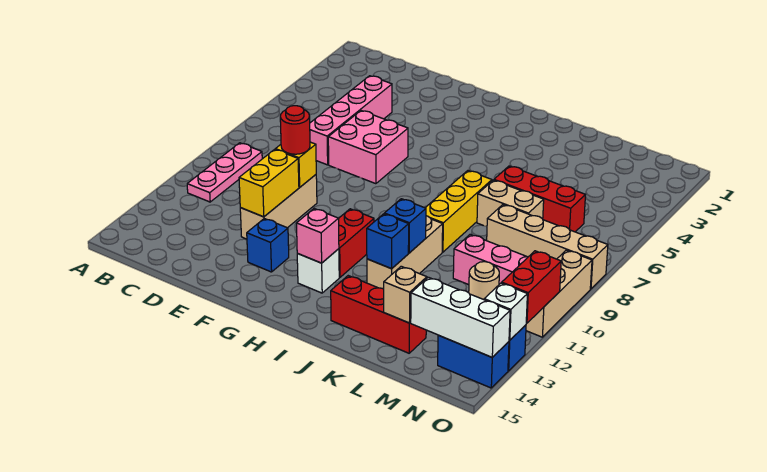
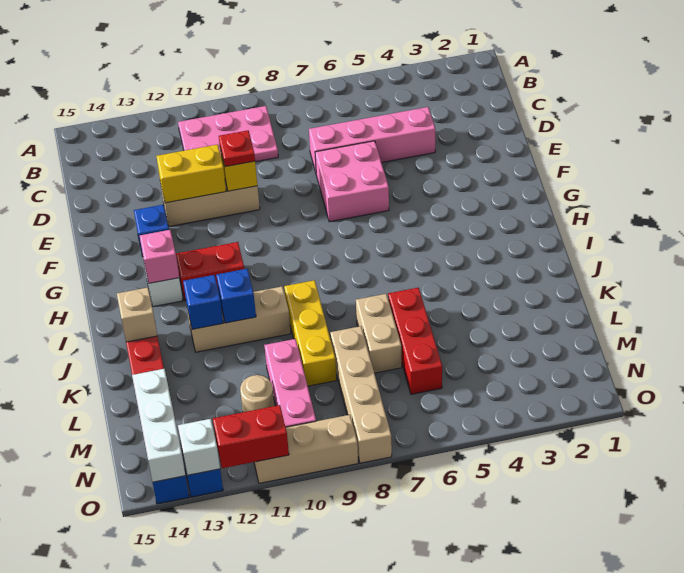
pink 1x3 plate [187,143,262,202] -> pink 2x3 plate [178,106,278,162]
red 1x1 round brick [280,106,310,154] -> red 1x1 plate [219,130,255,167]
yellow 1x3 brick [425,171,492,252] -> yellow 1x3 brick turned to [284,280,337,386]
tan 1x1 brick [384,266,427,323] -> tan 1x1 brick moved to [117,287,157,342]

